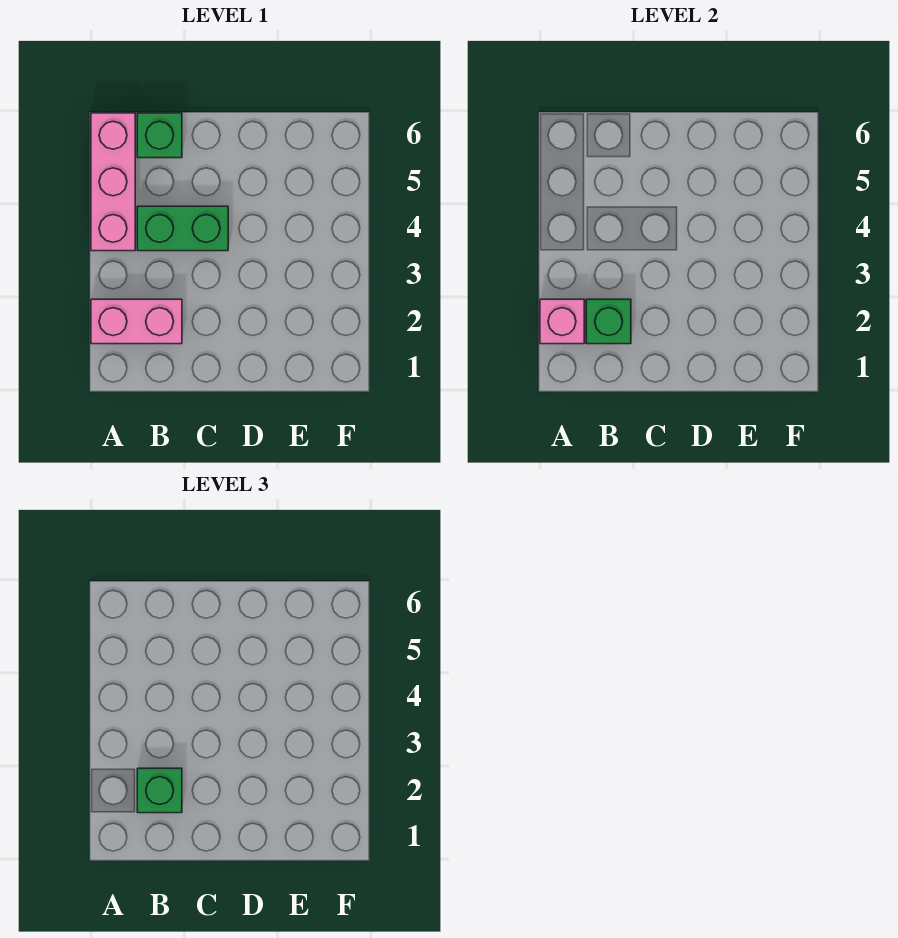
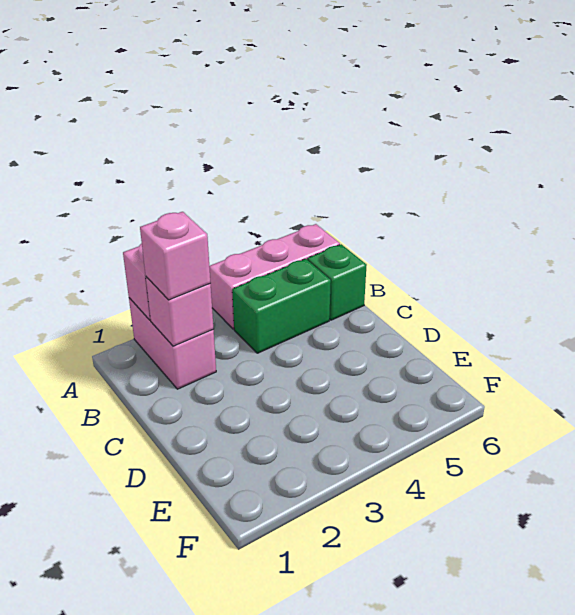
green 1x1 brick [586,299,631,344] -> pink 1x1 brick [146,277,213,346]
green 1x1 brick [137,768,182,813] -> pink 1x1 brick [140,212,210,300]
green 1x2 brick [137,206,228,251] -> green 1x2 brick turned to [232,259,331,353]

